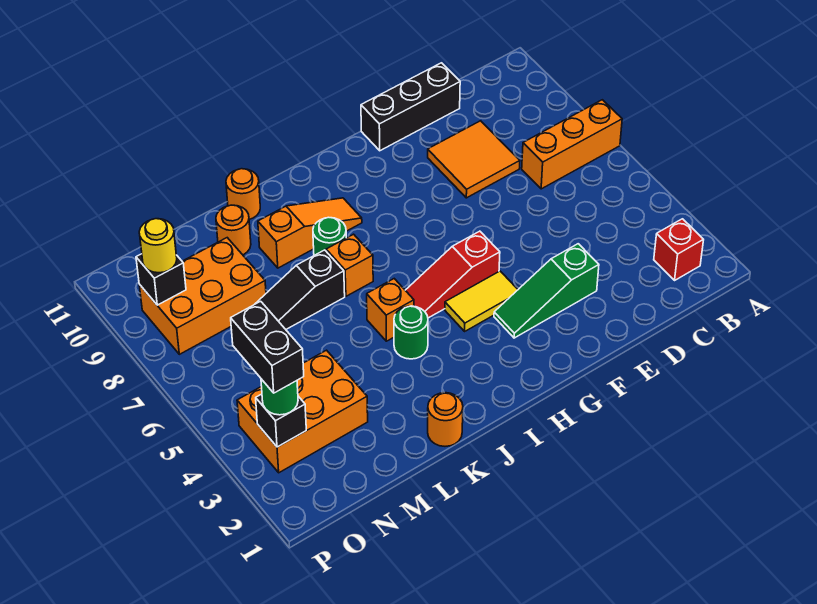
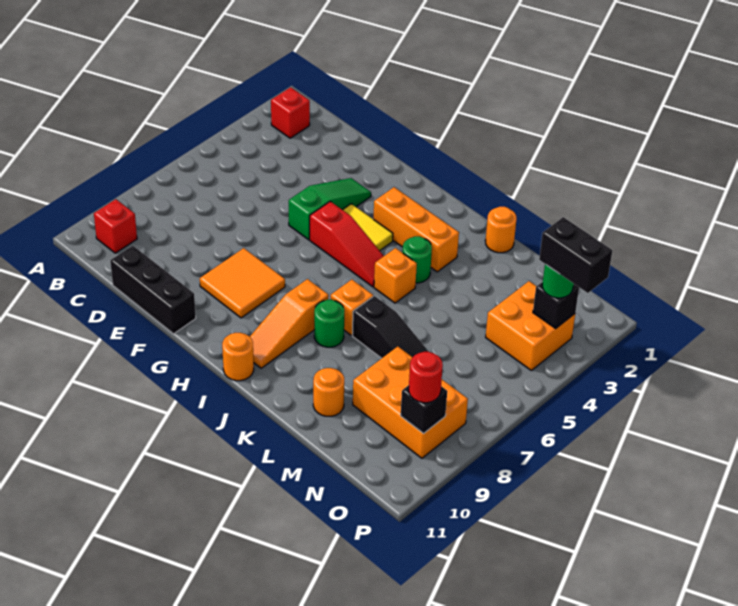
orange 1x3 brick [522,100,622,189] -> orange 1x3 brick moved to [373,187,459,272]
none -> red 1x1 brick [94,199,137,253]
orange 2x2 tile [428,121,520,198] -> orange 2x2 tile moved to [200,248,285,318]
green 1x3 slope [494,244,599,338] -> green 1x3 slope turned to [289,178,371,240]
orange 1x3 slope [258,198,362,268] -> orange 1x3 slope turned to [250,279,329,368]
orange 1x1 round brick [226,169,260,219] -> orange 1x1 round brick moved to [222,333,254,381]
orange 2x3 brick [237,350,368,473] -> orange 2x2 brick [486,281,575,370]
black 1x2 brick [231,301,304,393] -> black 1x2 brick turned to [539,217,612,293]
yellow 1x1 round brick [139,219,177,273] -> red 1x1 round brick [409,352,443,403]

